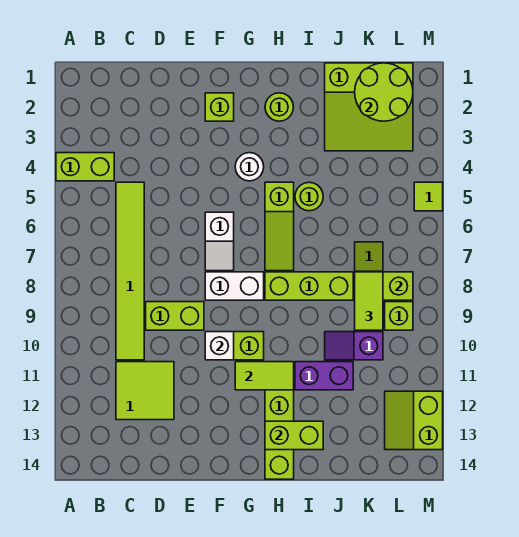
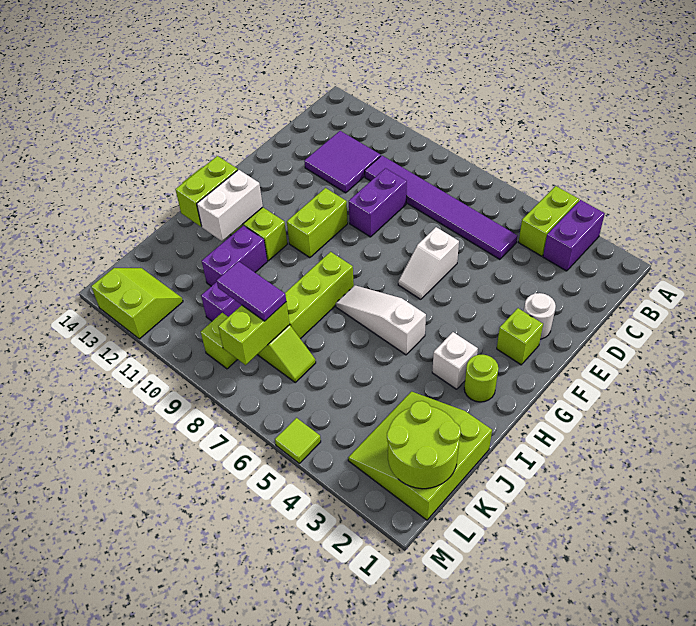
none -> purple 1x2 brick [543,200,605,271]
lime 1x6 tile [116,182,144,360] -> purple 1x6 tile [365,156,518,259]
lime 2x2 tile [116,362,174,420] -> purple 2x2 tile [304,131,381,193]
lime 1x2 brick [146,302,204,330] -> purple 1x2 brick [349,168,407,237]
white 1x2 slope [205,212,234,271] -> white 1x2 slope turned to [398,227,459,299]
white 1x2 brick [205,272,264,300] -> white 1x2 brick moved to [197,170,263,241]
white 1x1 brick [205,332,234,360] -> white 1x1 brick moved to [432,332,478,389]
white 1x1 round brick [235,153,264,181] -> white 1x1 round brick moved to [524,293,556,339]
lime 1x2 tile [235,362,294,390] -> none
lime 1x3 slope [265,182,294,271] -> white 1x3 slope [336,285,426,355]
lime 1x1 round brick [295,182,323,211] -> none
lime 1x2 tile [355,272,383,330] -> purple 1x2 tile [217,261,286,321]

